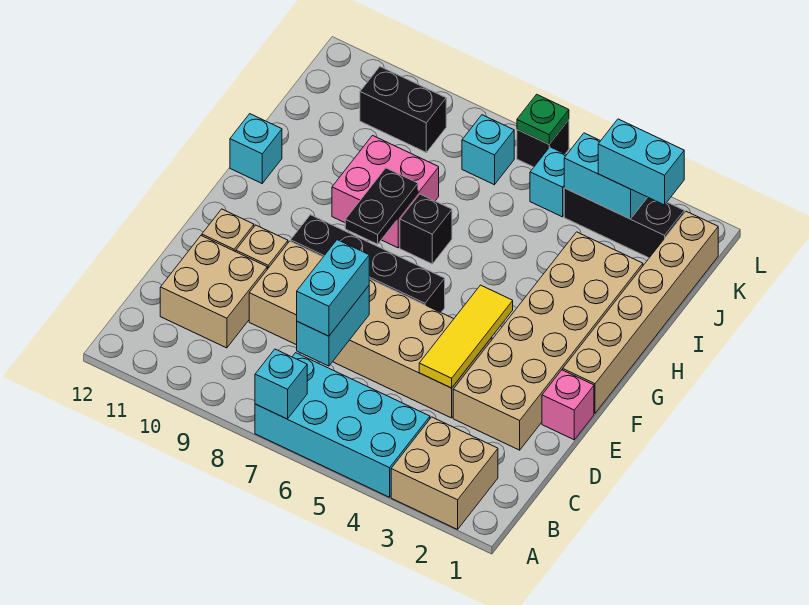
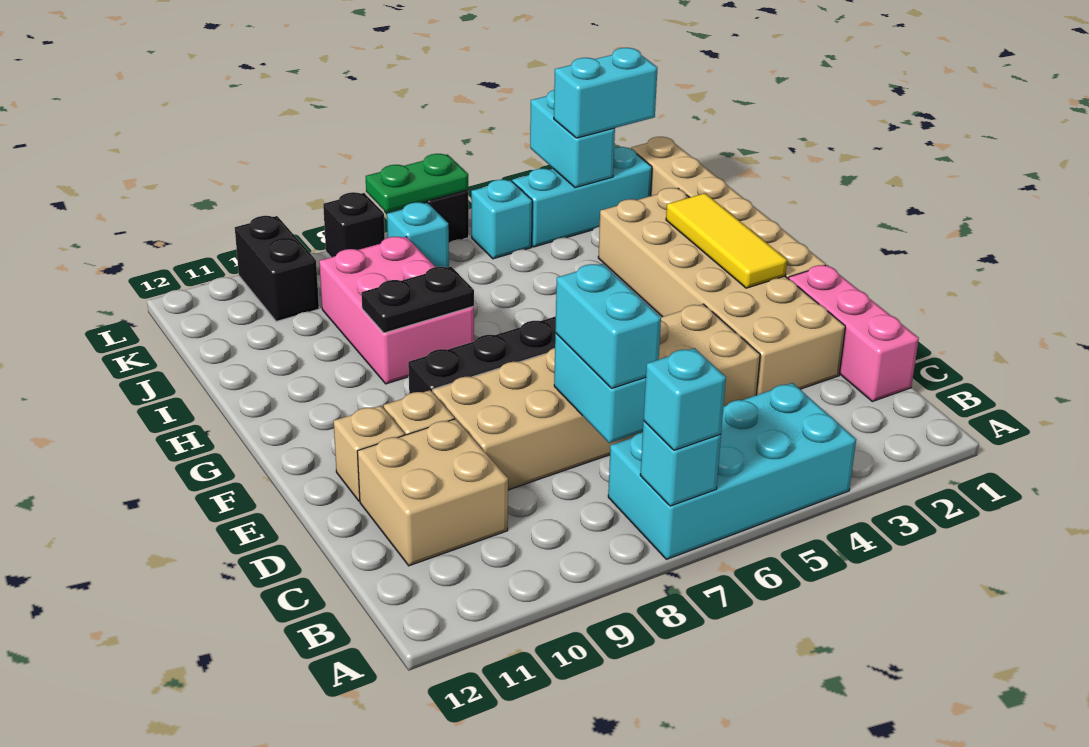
tan 2x2 brick [391,417,498,529] -> none
yellow 1x3 tile [419,285,513,388] -> yellow 1x3 tile moved to [666,193,787,288]
pink 1x1 brick [542,370,594,440] -> pink 1x3 brick [789,265,919,402]
black 1x2 plate [345,168,418,244] -> black 1x2 plate turned to [361,266,474,333]
black 1x1 brick [400,194,452,264] -> black 1x1 brick moved to [323,192,385,257]
pink 2x2 brick [332,136,439,248] -> pink 2x3 brick [319,237,474,384]
cyan 1x1 brick [230,114,282,183] -> cyan 1x1 brick moved to [643,348,726,450]
black 1x3 brick [564,188,684,258] -> cyan 1x3 brick [512,147,652,247]
cyan 1x2 brick [564,133,648,219] -> cyan 1x2 brick turned to [530,90,615,188]
black 1x2 brick [360,67,446,152] -> black 1x2 brick turned to [235,216,319,321]
green 1x1 plate [517,94,569,144] -> green 1x2 plate [366,154,468,212]

